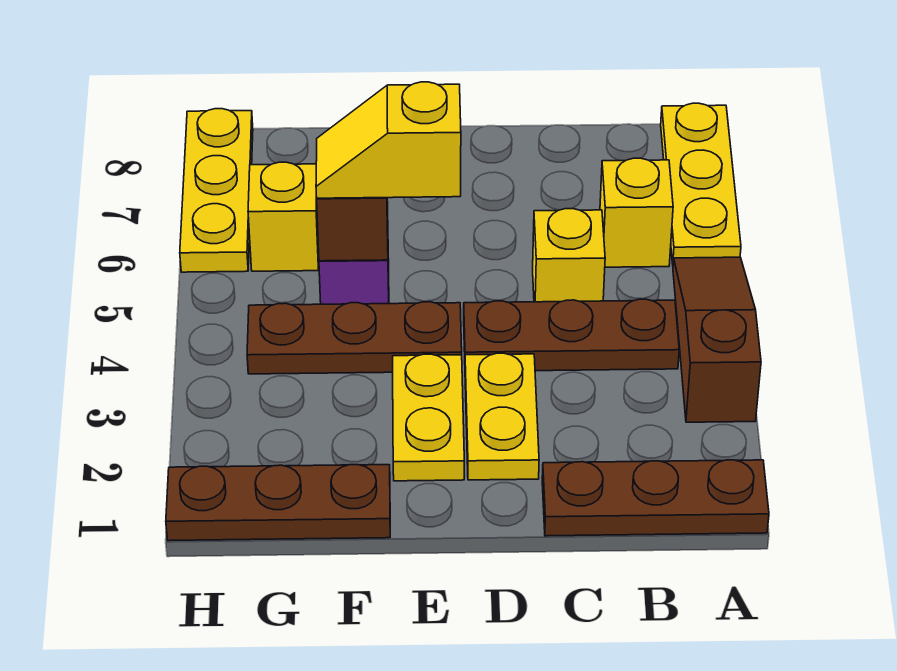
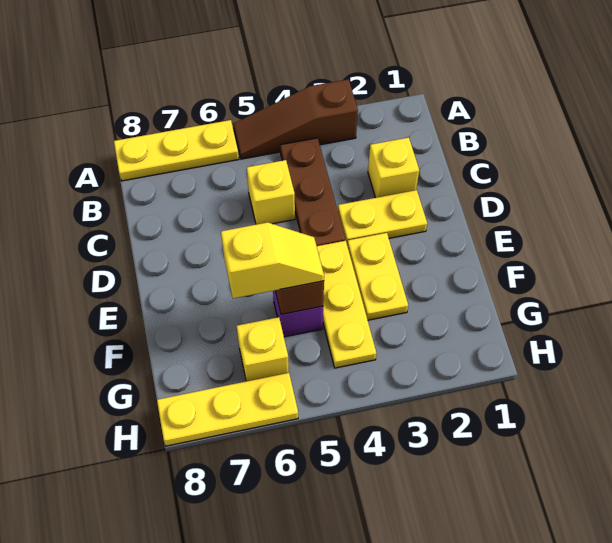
brown 1x3 plate [542,460,769,536] -> none
yellow 1x1 brick [600,158,673,267] -> yellow 1x1 brick moved to [368,138,419,198]
yellow 1x2 plate [393,354,464,481] -> yellow 1x2 plate turned to [347,233,408,320]
brown 1x3 plate [247,302,462,374] -> yellow 1x3 plate [317,241,376,368]
yellow 1x2 slope [316,82,461,198] -> yellow 1x2 slope turned to [221,222,324,298]
brown 1x3 plate [166,465,390,541] -> none

